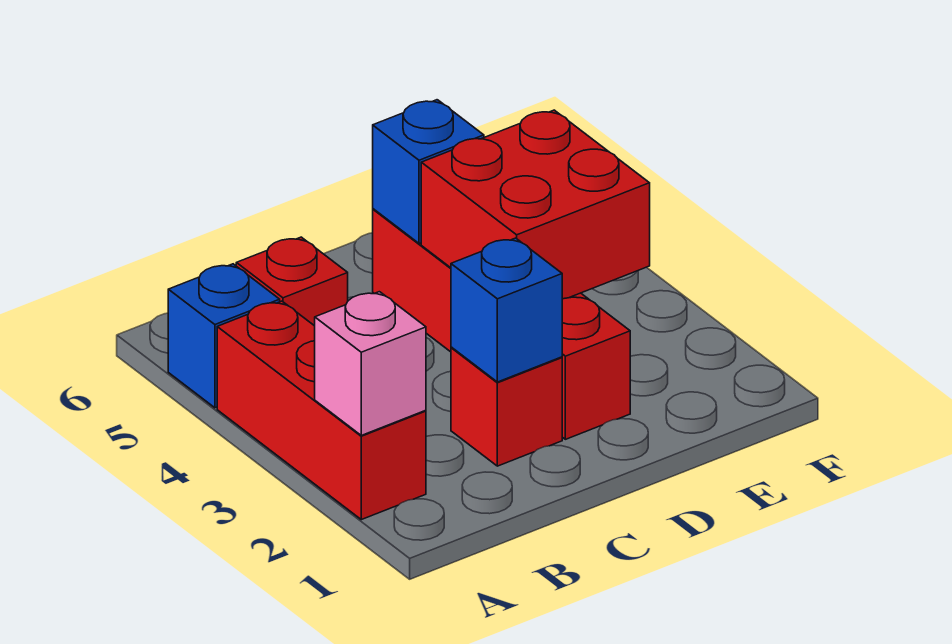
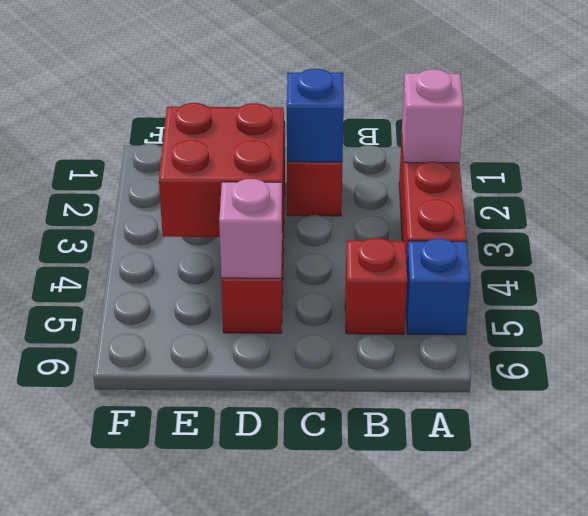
blue 1x1 brick [373,100,484,243] -> pink 1x1 brick [219,179,282,278]

